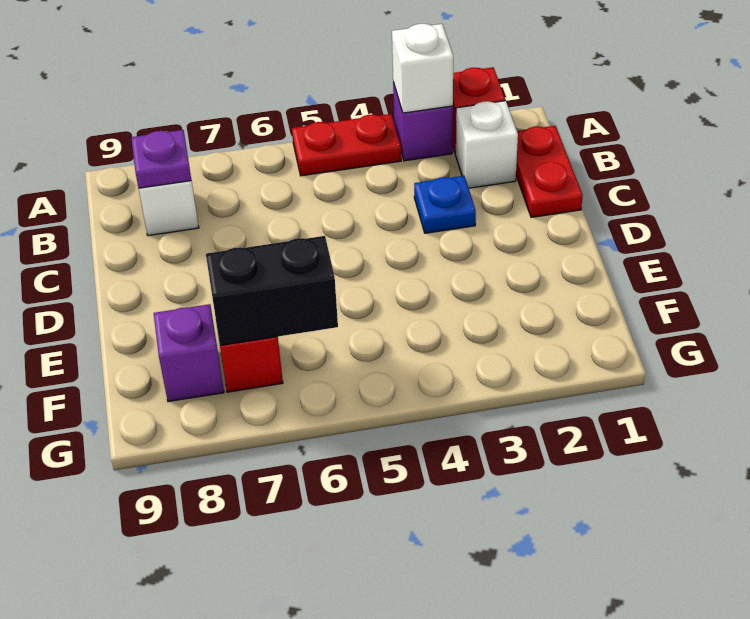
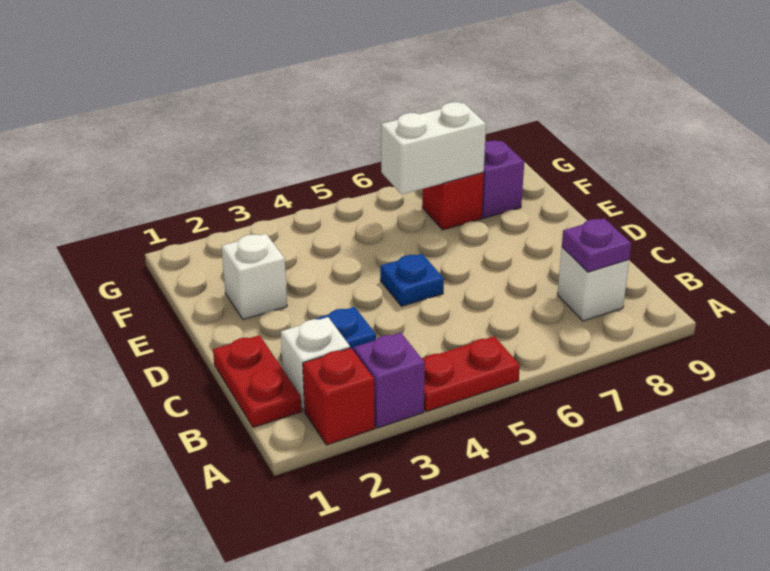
white 1x1 brick [392,24,453,113] -> white 1x1 brick moved to [222,234,287,320]
none -> blue 1x1 plate [380,254,444,306]
black 1x2 brick [206,236,338,345] -> white 1x2 brick [381,102,486,195]

